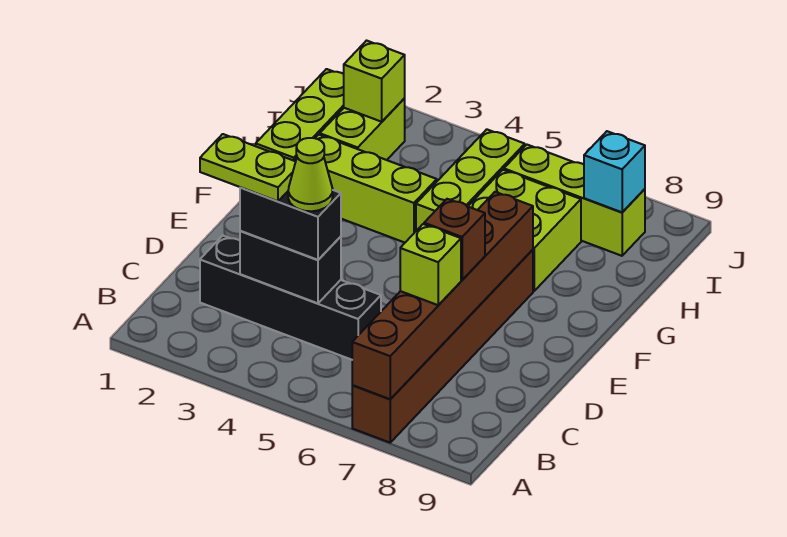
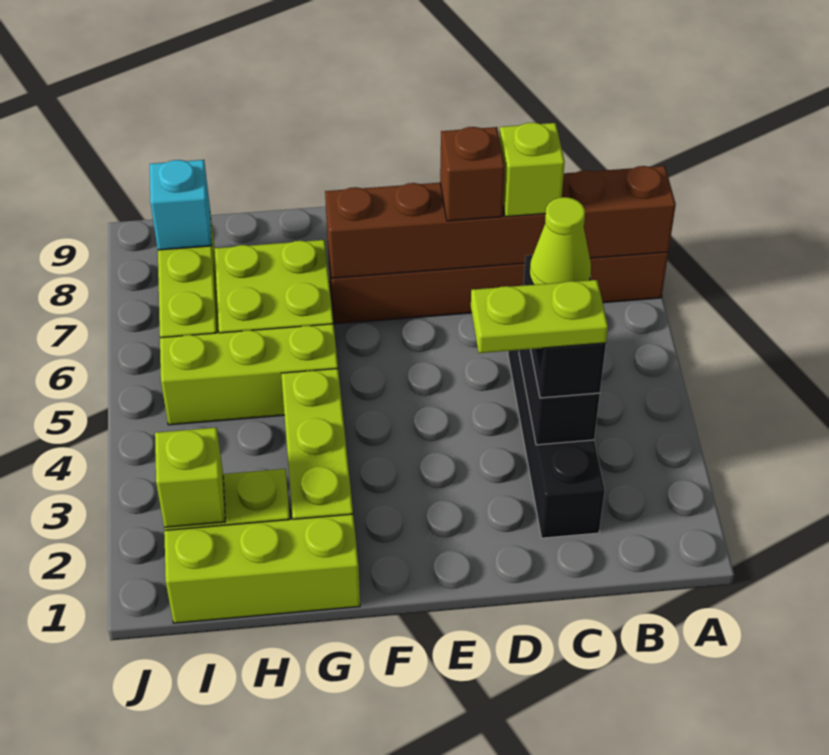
lime 1x2 plate [200,134,296,201] -> lime 1x2 plate turned to [471,280,608,353]

